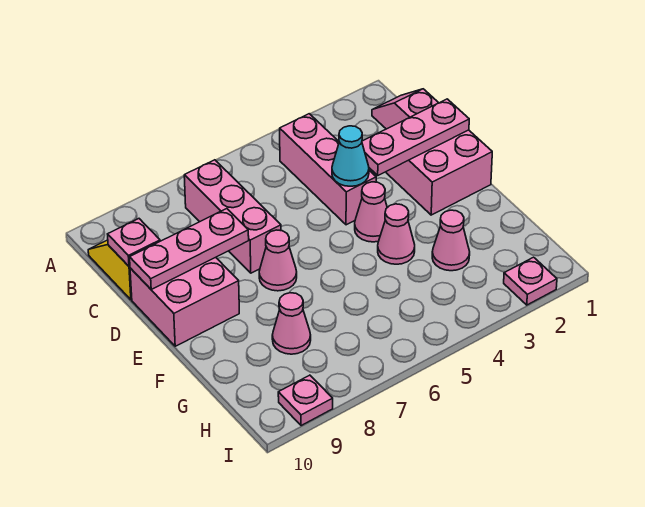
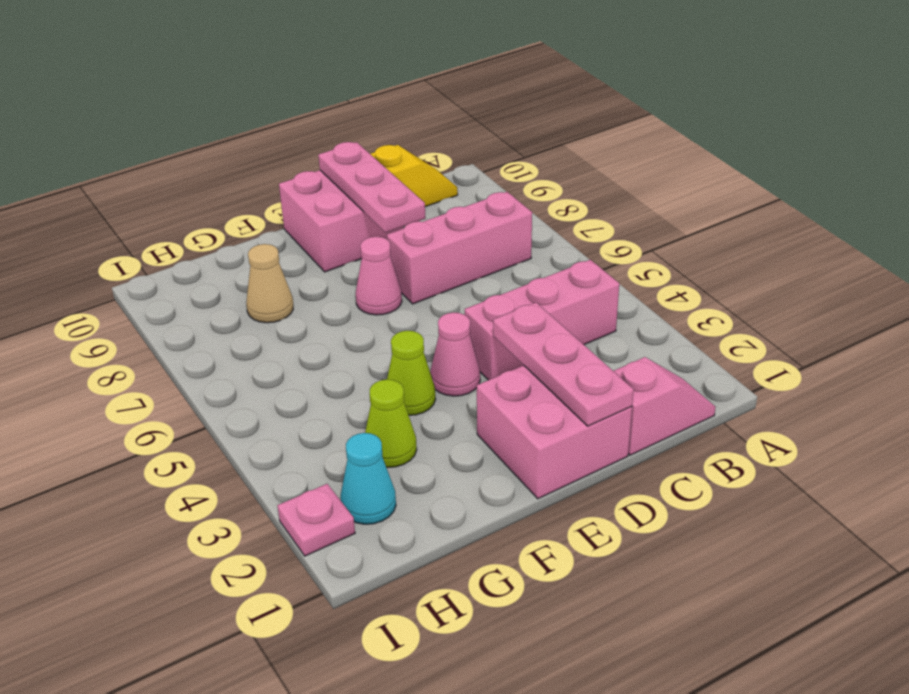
pink 1x1 plate [108,219,160,266] -> none
cyan 1x1 cone [332,126,369,186] -> cyan 1x1 cone moved to [341,433,396,524]
pink 1x1 cone [378,204,415,264] -> lime 1x1 cone [387,331,436,415]
pink 1x1 cone [432,210,470,271] -> lime 1x1 cone [365,379,417,467]
pink 1x1 cone [272,293,311,354] -> tan 1x1 cone [246,244,293,323]
pink 1x1 plate [278,375,333,426] -> none

